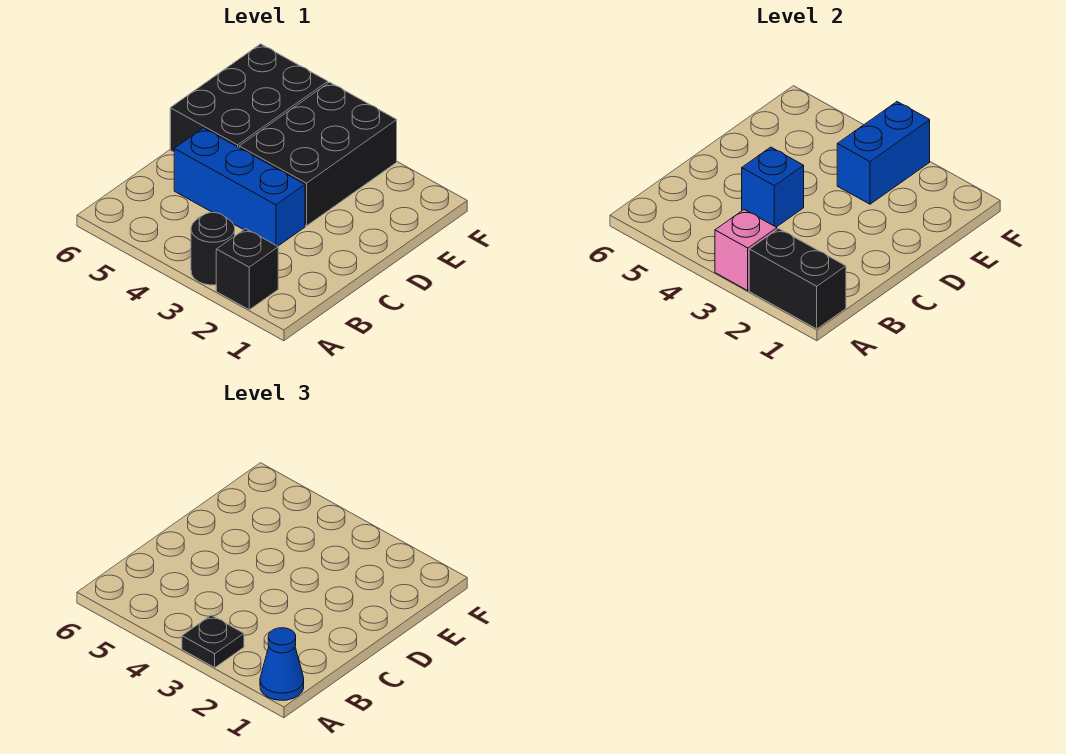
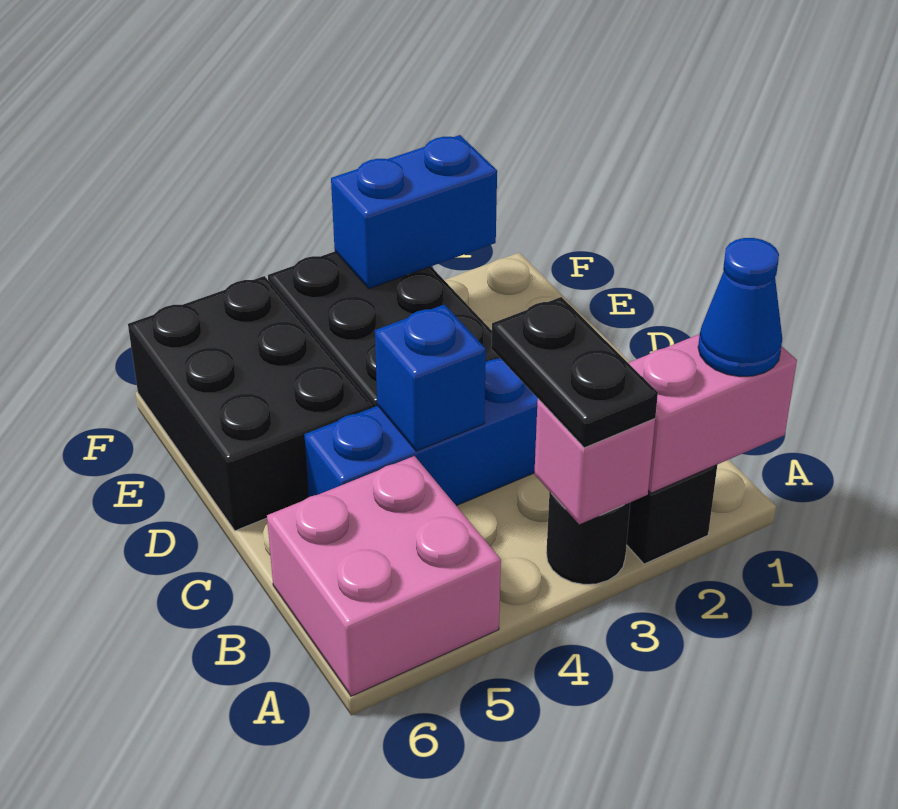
black 1x2 brick [749,229,846,329] -> pink 1x2 brick [629,334,797,493]
black 1x1 plate [182,615,244,668] -> black 1x2 plate [491,297,658,448]
none -> pink 2x2 brick [267,456,501,696]
blue 1x2 brick [837,102,930,204] -> blue 1x2 brick turned to [331,135,497,289]

